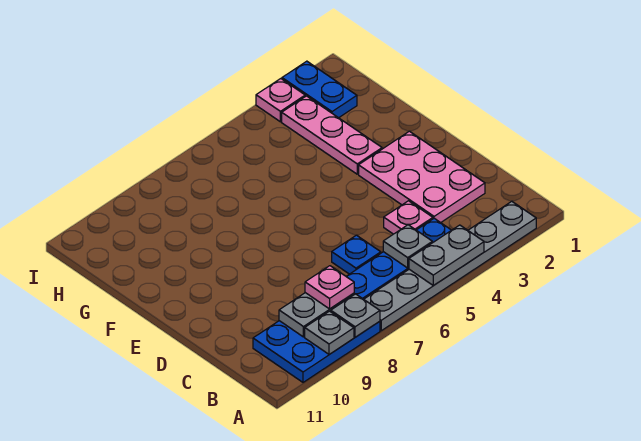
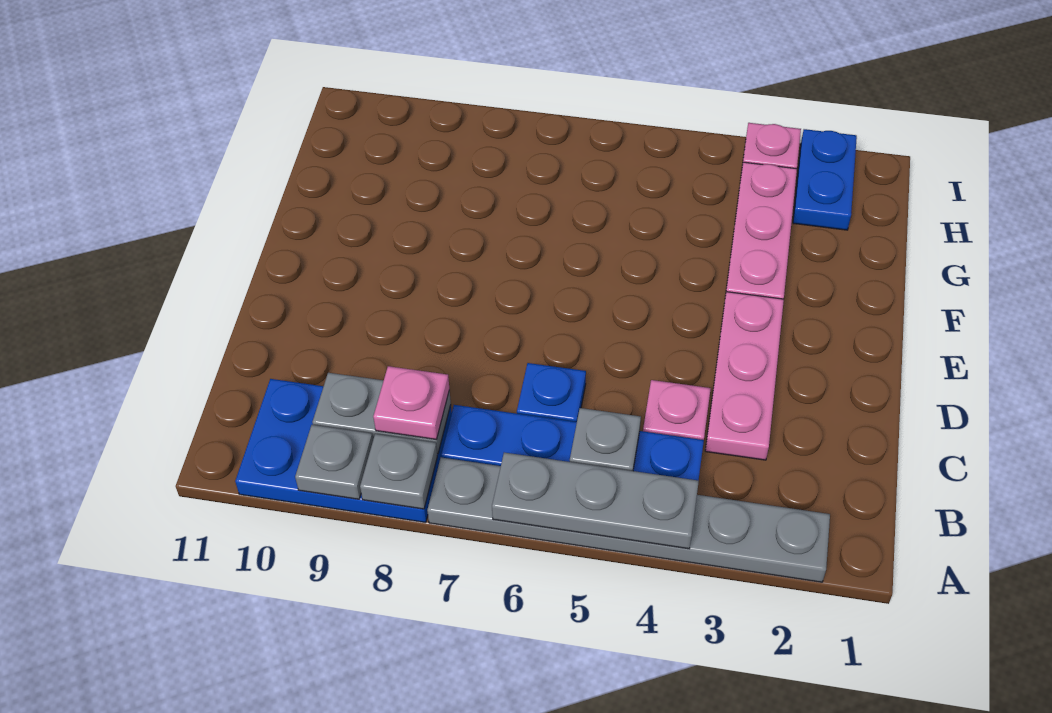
grey 1x2 plate [409,225,484,286] -> grey 1x3 plate [492,453,699,549]
pink 2x3 plate [359,131,485,223] -> pink 1x3 plate [705,292,784,460]

